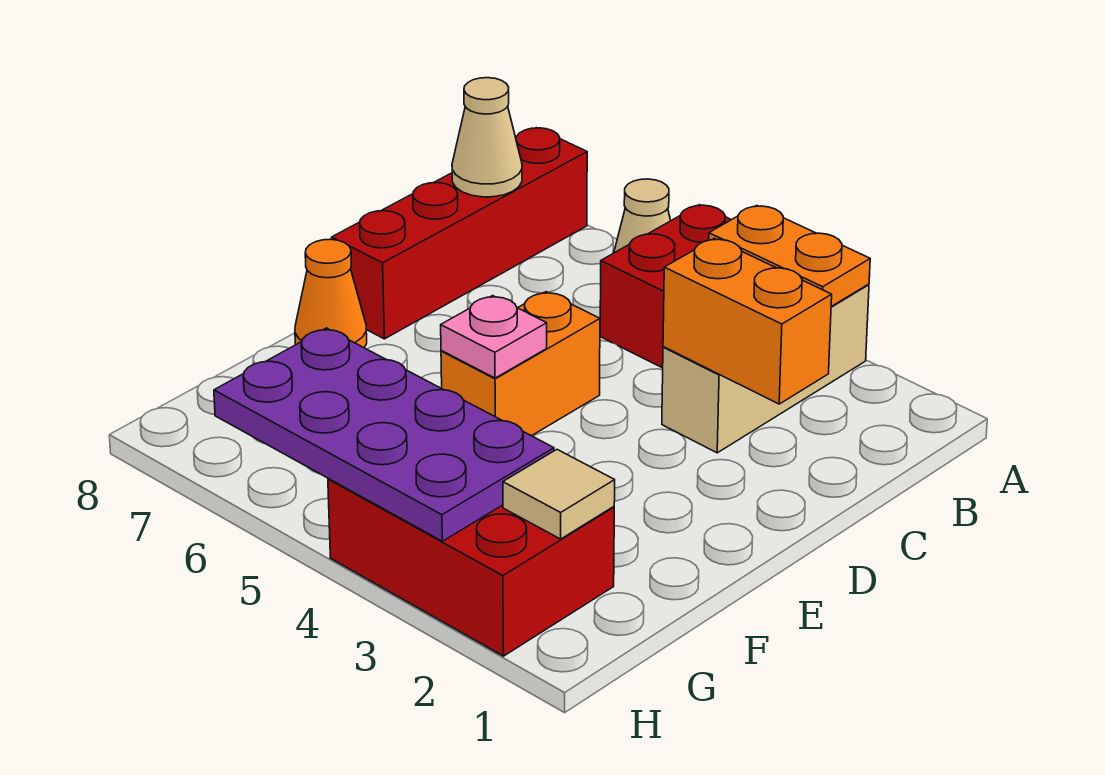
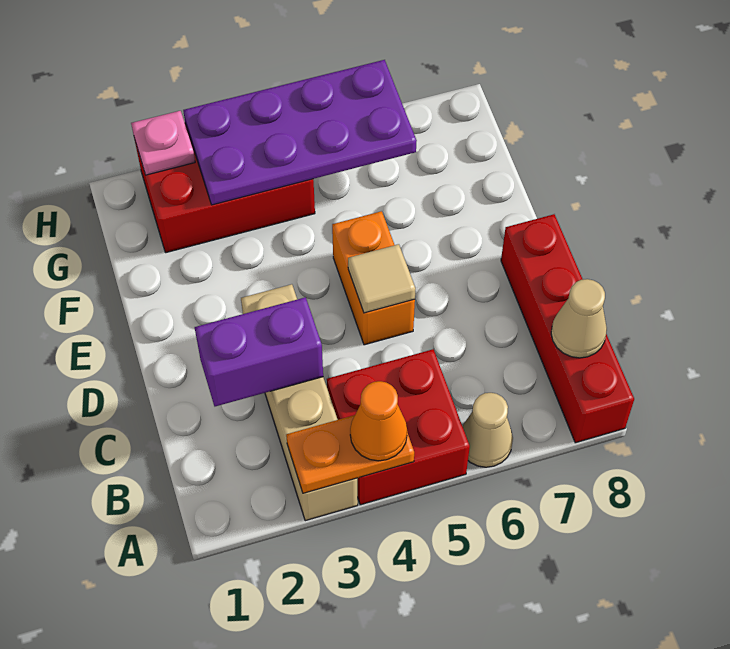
tan 1x3 brick [662,284,869,453] -> tan 1x4 brick [241,284,358,521]
orange 1x2 brick [663,238,832,404] -> purple 1x2 brick [195,297,323,406]
pink 1x1 plate [441,296,547,378] -> pink 1x1 plate moved to [131,111,195,175]
orange 1x1 cone [295,239,367,348] -> orange 1x1 cone moved to [350,381,407,461]
tan 1x1 tile [503,450,615,539] -> tan 1x1 tile moved to [348,244,416,313]

